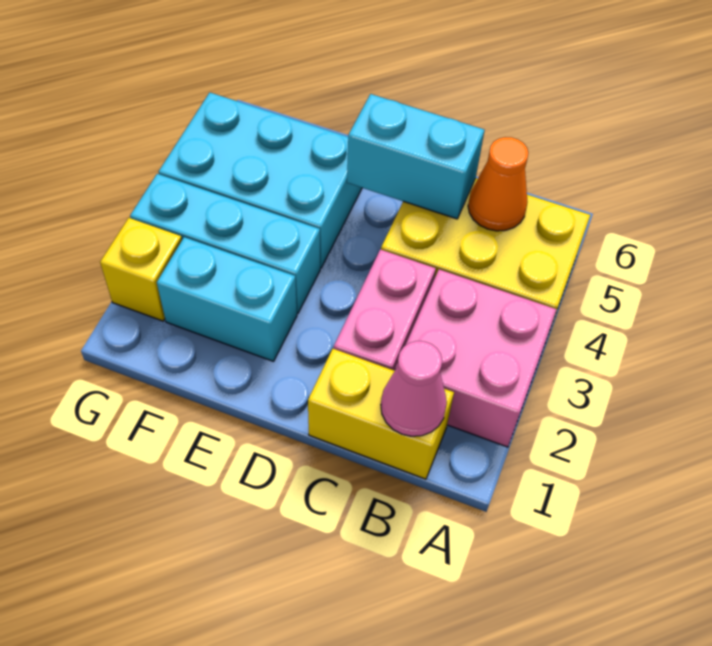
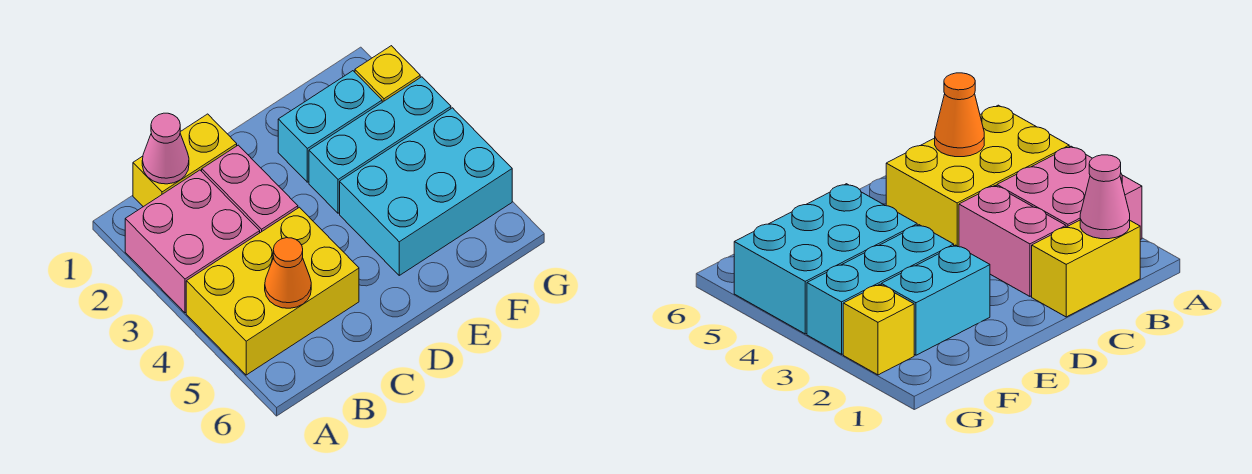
cyan 1x2 brick [347,94,484,219] -> none

